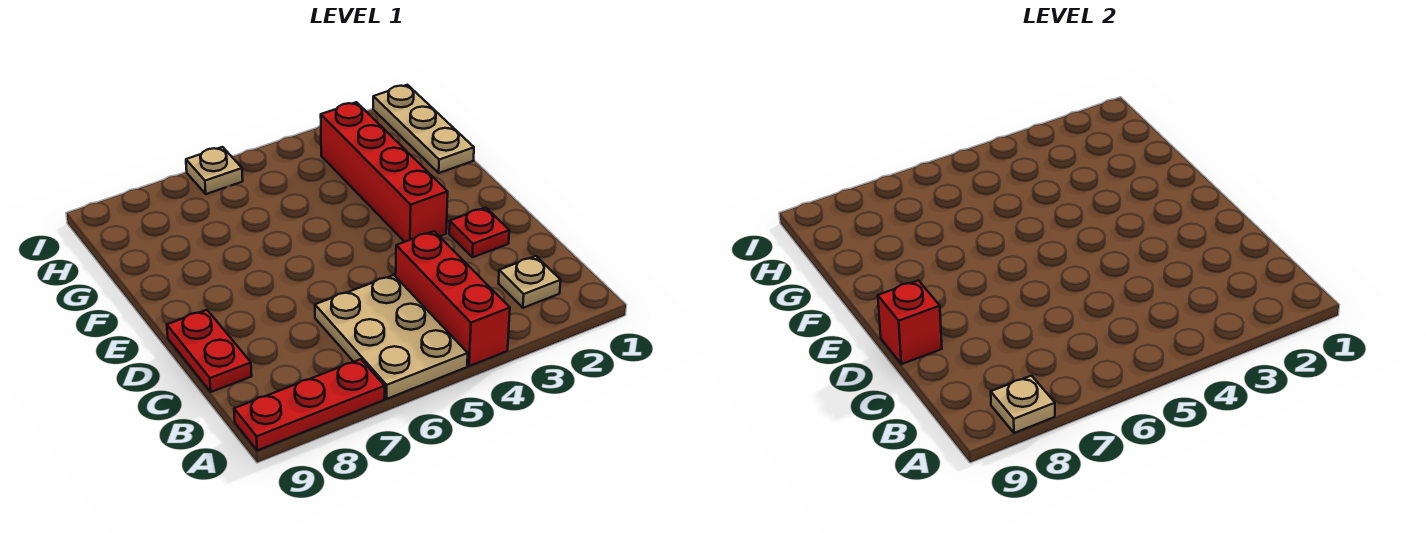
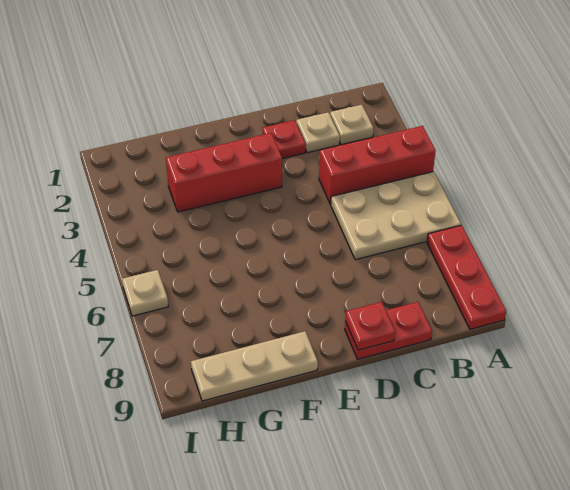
tan 1x1 plate [991,376,1055,433] -> tan 1x1 plate moved to [296,112,340,153]
red 1x1 brick [878,280,942,364] -> red 1x1 plate [345,302,395,350]
red 1x4 brick [321,102,448,242] -> red 1x3 brick [166,133,282,212]
tan 1x3 plate [373,85,474,173] -> tan 1x3 plate moved to [191,331,318,401]

